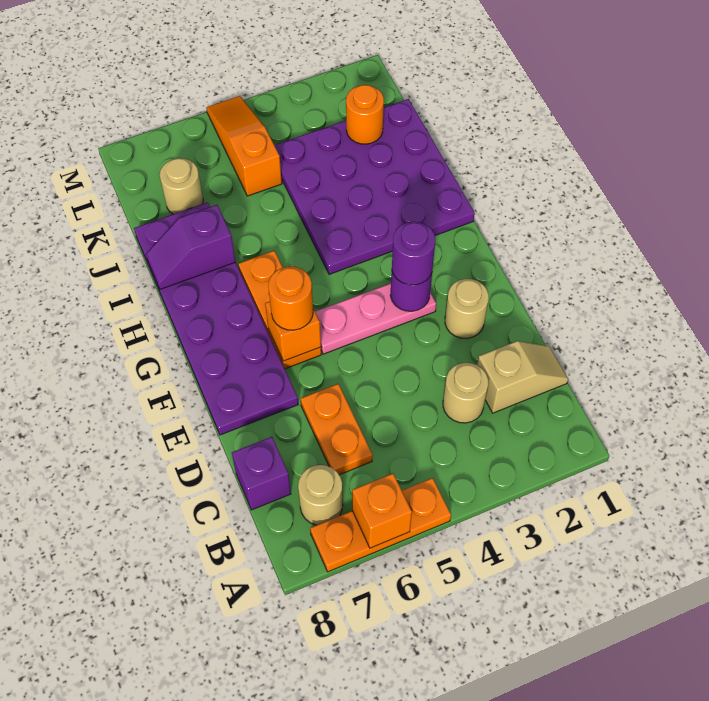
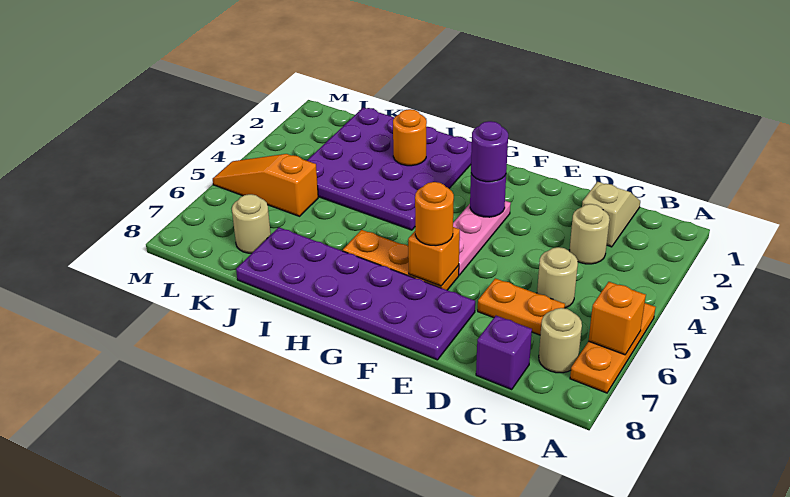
tan 1x1 round brick [445,279,489,338] -> tan 1x1 round brick moved to [537,247,578,308]
purple 1x2 slope [146,205,235,289] -> none
orange 1x1 round brick [346,85,384,144] -> orange 1x1 round brick moved to [393,109,427,166]

